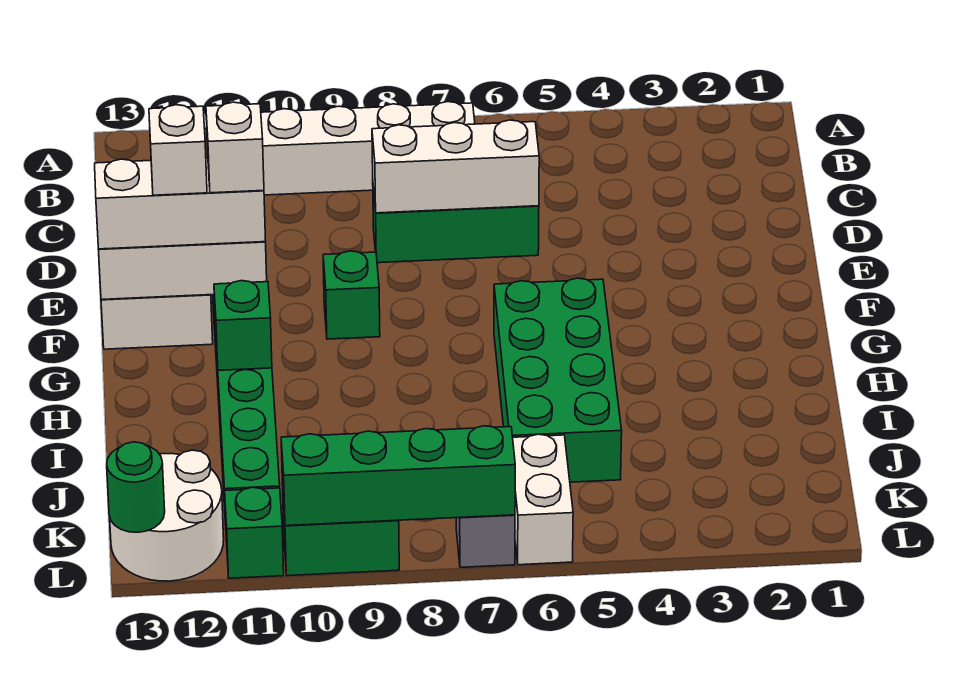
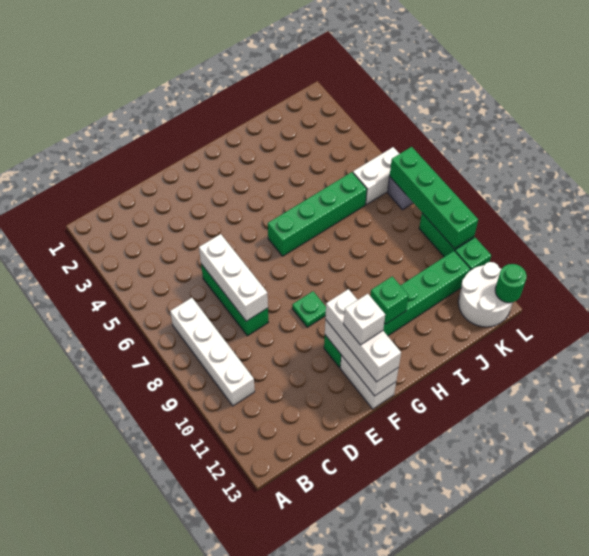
green 1x1 brick [323,251,380,339] -> green 1x1 plate [292,291,326,327]
white 1x1 brick [206,102,264,193] -> none
green 2x4 brick [494,278,622,482] -> green 1x4 brick [268,172,367,256]

